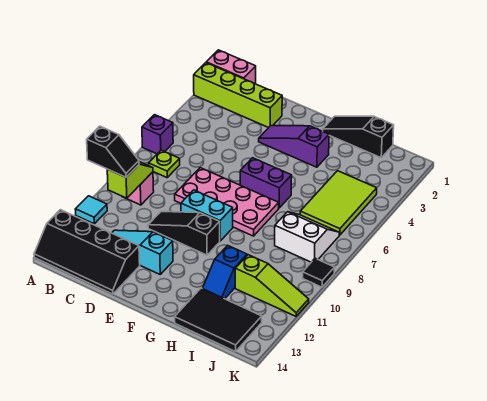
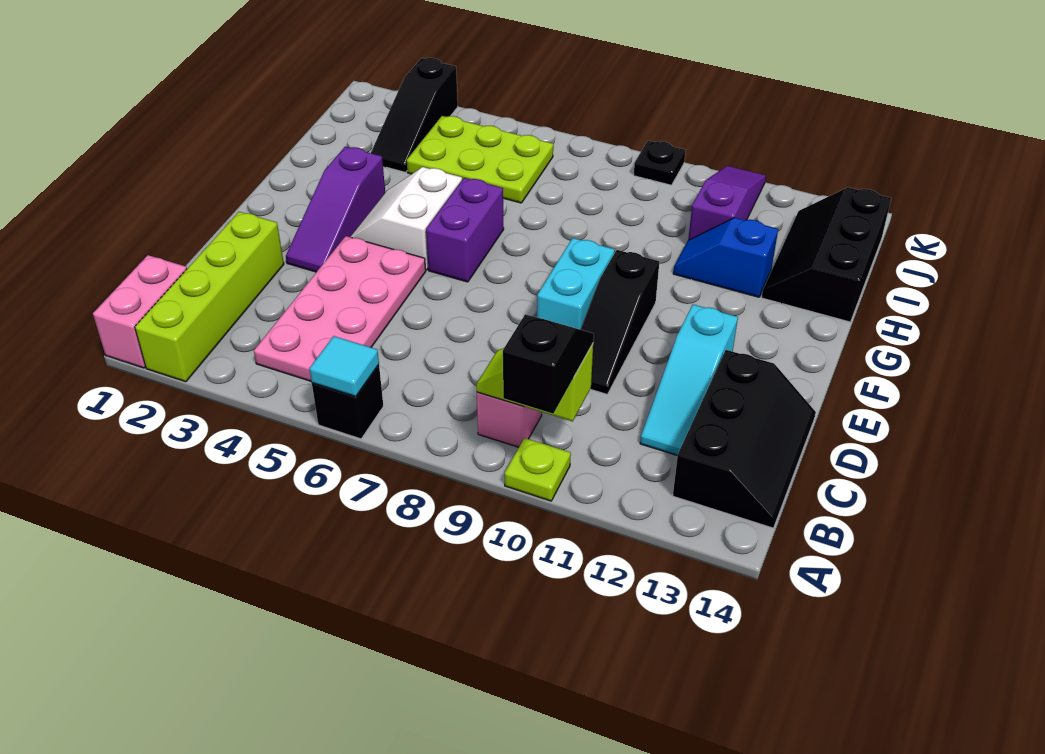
purple 1x1 brick [142,115,173,154] -> black 1x1 brick [312,365,383,439]
cyan 1x1 tile [75,196,107,224] -> cyan 1x1 tile moved to [309,336,379,396]
black 2x4 slope [34,210,140,294] -> black 2x3 slope [673,350,816,528]
lime 1x1 plate [149,150,180,178] -> lime 1x1 plate moved to [505,438,571,501]
pink 2x4 plate [175,168,279,236] -> pink 2x4 plate moved to [254,236,426,381]
black 1x3 slope [323,116,394,158] -> black 1x3 slope moved to [371,58,458,172]
blue 1x2 slope [203,245,247,299] -> blue 1x2 slope turned to [673,218,778,297]
black 2x3 tile [175,288,262,352] -> black 2x3 slope [762,187,891,322]
lime 2x3 tile [300,171,377,235] -> lime 2x3 plate [407,116,553,203]
white 2x2 slope [275,212,339,262] -> white 2x2 slope moved to [350,167,462,270]
lime 1x3 slope [235,255,309,316] -> purple 1x3 slope [688,166,766,240]
black 1x1 tile [303,258,335,287] -> black 1x1 plate [634,141,686,185]

